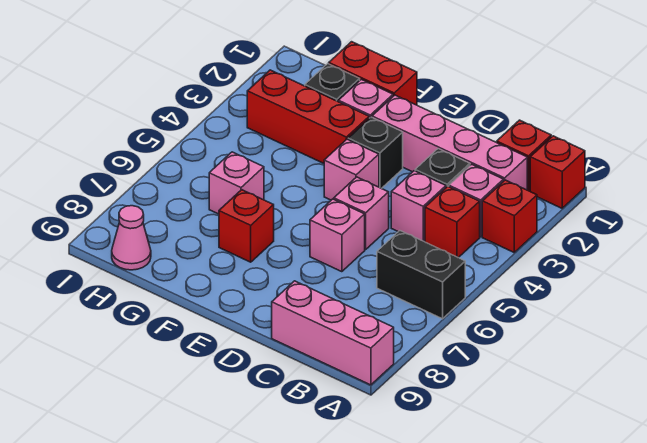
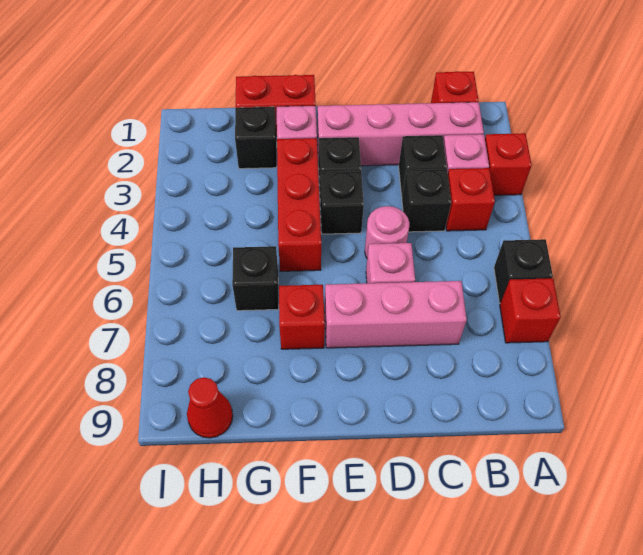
red 1x1 brick [530,136,585,208] -> red 1x1 brick moved to [500,278,561,343]
black 1x2 brick [377,231,465,319] -> black 1x1 brick [494,239,553,303]
pink 1x3 brick [272,281,394,385] -> pink 1x3 brick moved to [325,281,467,348]
pink 1x1 brick [391,171,446,242] -> black 1x1 brick [402,169,451,232]
pink 1x1 brick [334,177,389,249] -> pink 1x1 round brick [365,206,409,258]
pink 1x1 brick [324,139,379,200] -> black 1x1 brick [320,171,364,234]
red 1x3 brick [247,70,369,163] -> red 1x3 brick turned to [277,138,321,271]
pink 1x1 brick [209,152,264,214] -> black 1x1 brick [232,246,279,311]
pink 1x1 cone [112,206,151,270] -> red 1x1 cone [187,377,233,438]

